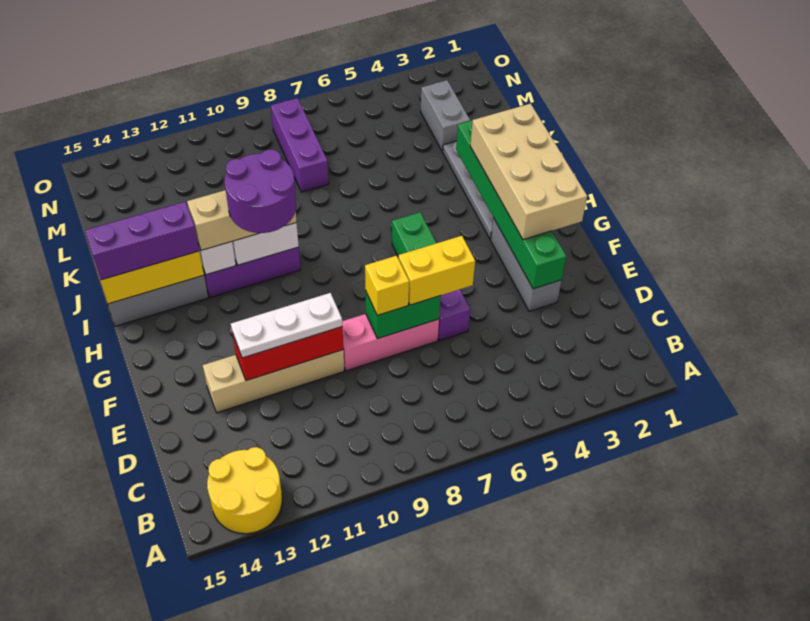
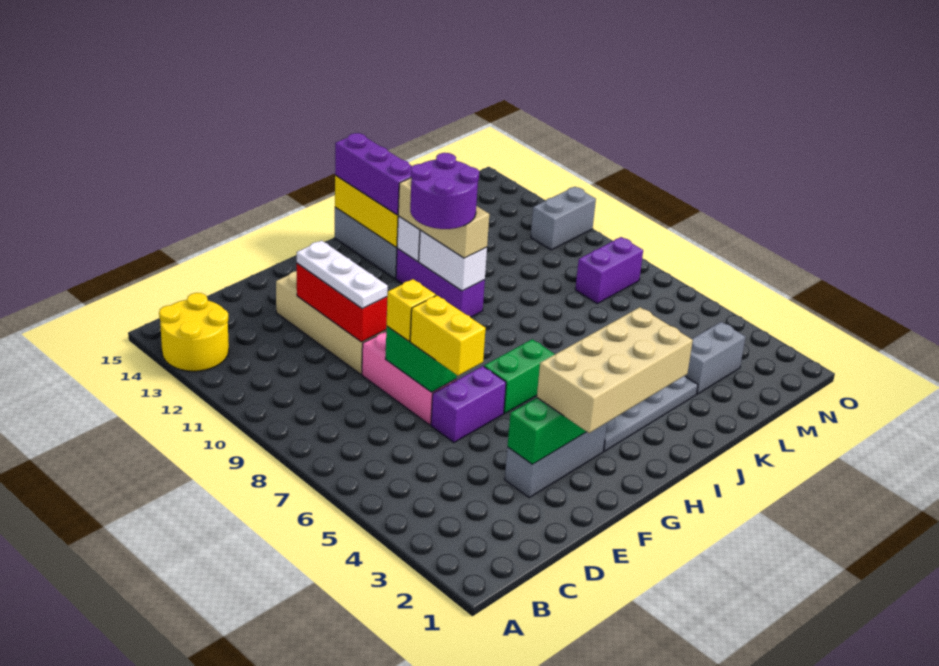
purple 1x3 brick [271,98,329,192] -> purple 1x2 brick [575,237,643,303]
none -> grey 1x2 brick [531,187,596,250]

